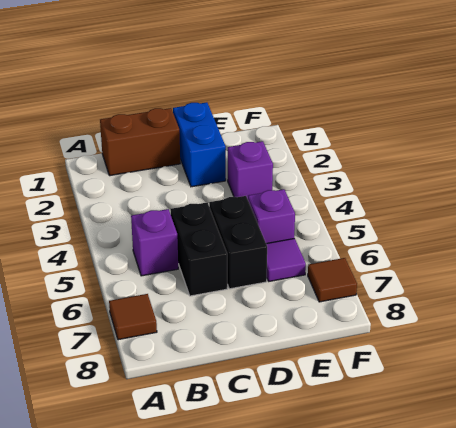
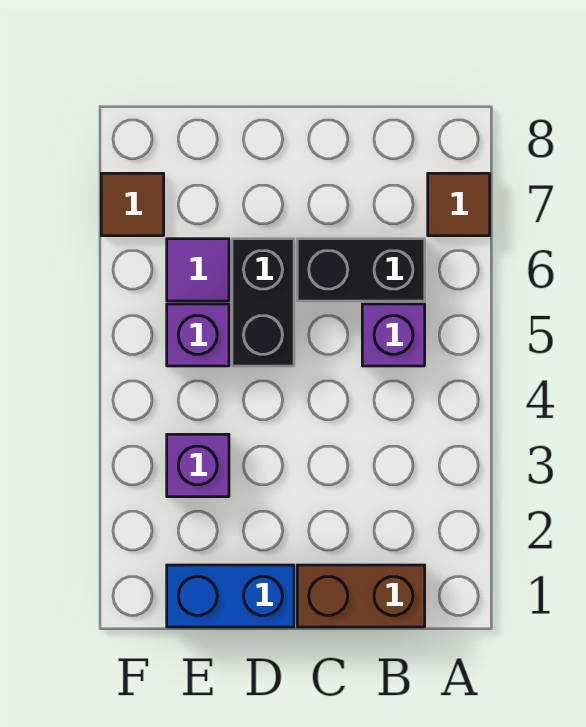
black 1x2 brick [170,202,227,296] -> black 1x2 brick turned to [297,239,425,301]
blue 1x2 brick [173,102,226,187] -> blue 1x2 brick turned to [167,565,294,627]

